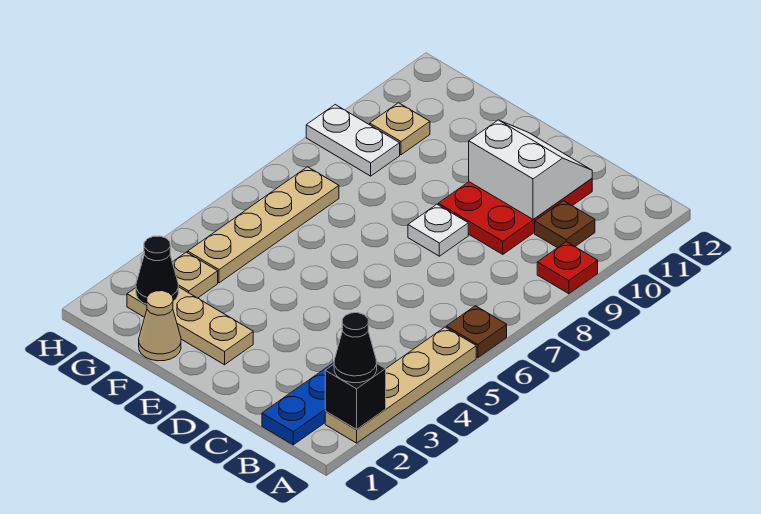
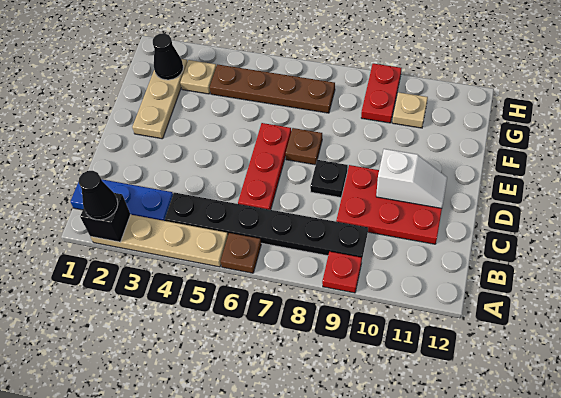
none -> black 1x6 plate [165,193,368,259]
brown 1x1 plate [535,201,595,248] -> brown 1x1 plate moved to [286,128,322,165]
none -> red 1x3 plate [238,123,291,210]
white 2x2 slope [469,120,592,220] -> white 1x2 slope [376,149,447,208]
white 1x1 plate [408,204,468,256] -> black 1x1 plate [310,160,348,198]
tan 1x1 cone [139,291,181,361] -> none
tan 1x4 plate [188,167,339,283] -> brown 1x4 plate [210,64,335,113]
white 1x2 plate [306,105,400,176] -> red 1x2 plate [361,64,401,123]

